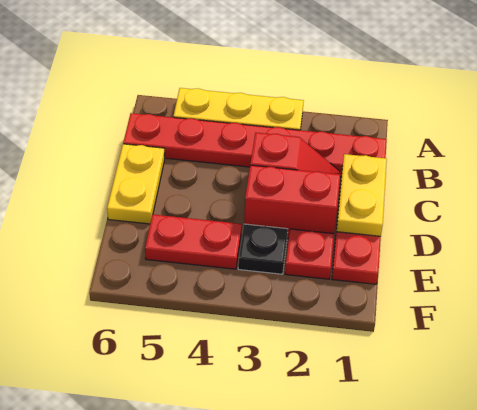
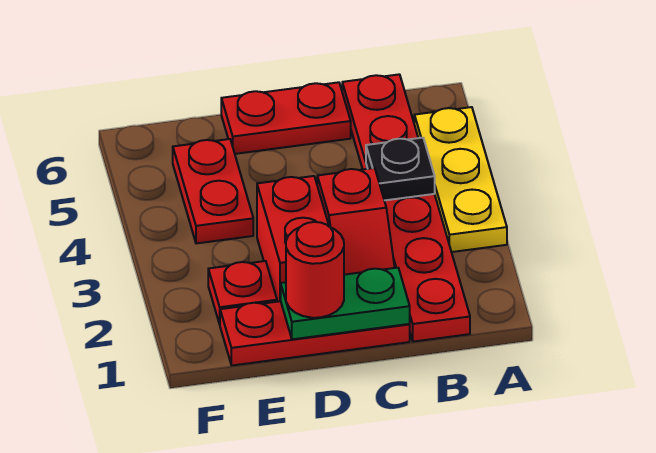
yellow 1x2 plate [337,154,387,236] -> green 1x2 plate [281,268,410,339]
yellow 1x2 plate [107,144,165,224] -> red 1x2 plate [221,82,351,154]
none -> red 1x1 round brick [286,222,344,318]
black 1x1 plate [238,224,288,274] -> black 1x1 plate moved to [366,138,435,200]

